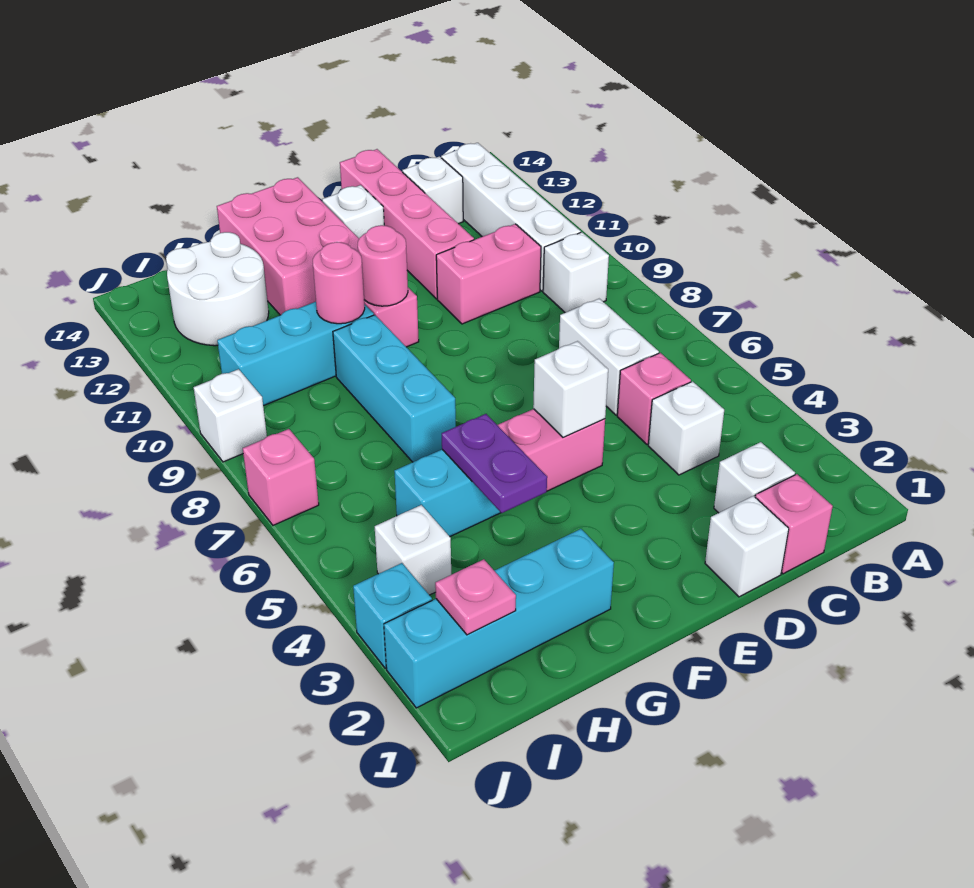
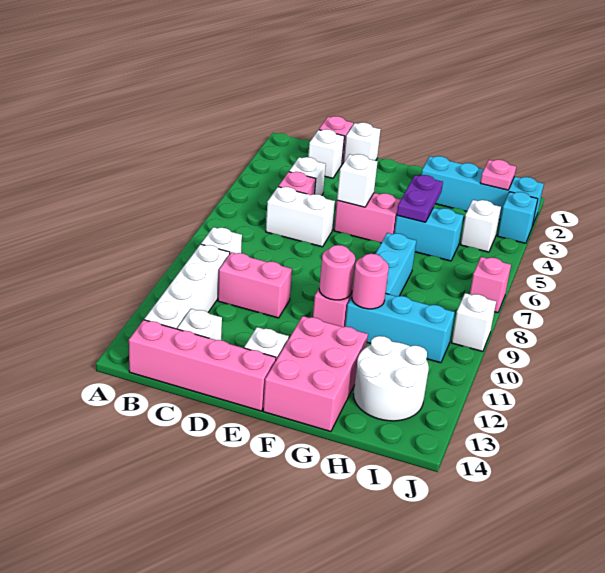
white 1x2 brick [559,299,659,415] -> white 1x2 brick turned to [266,187,335,247]
pink 1x4 brick [340,149,474,299] -> pink 1x4 brick turned to [129,320,276,411]

